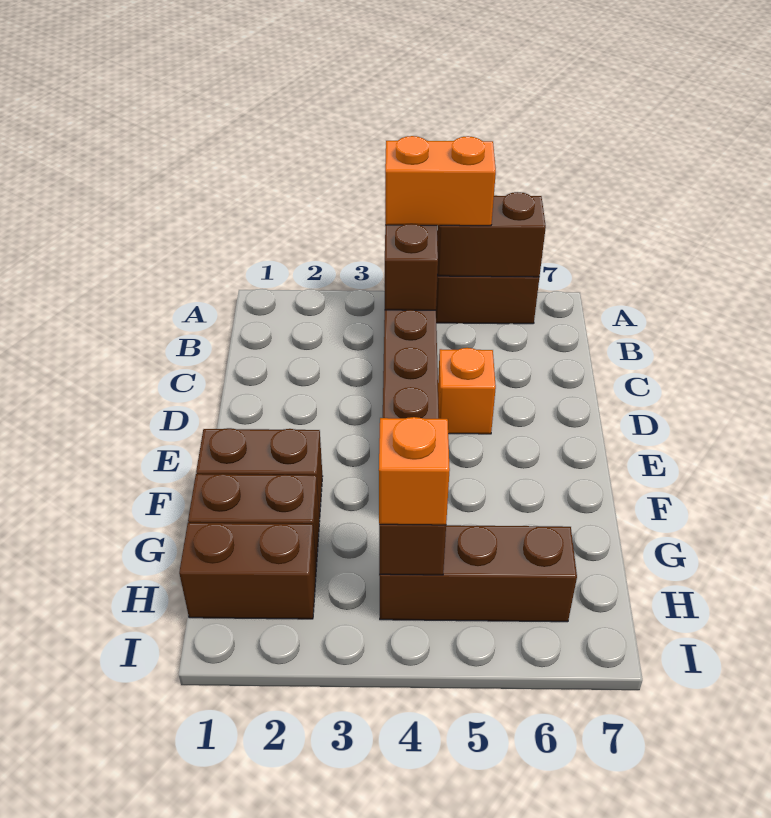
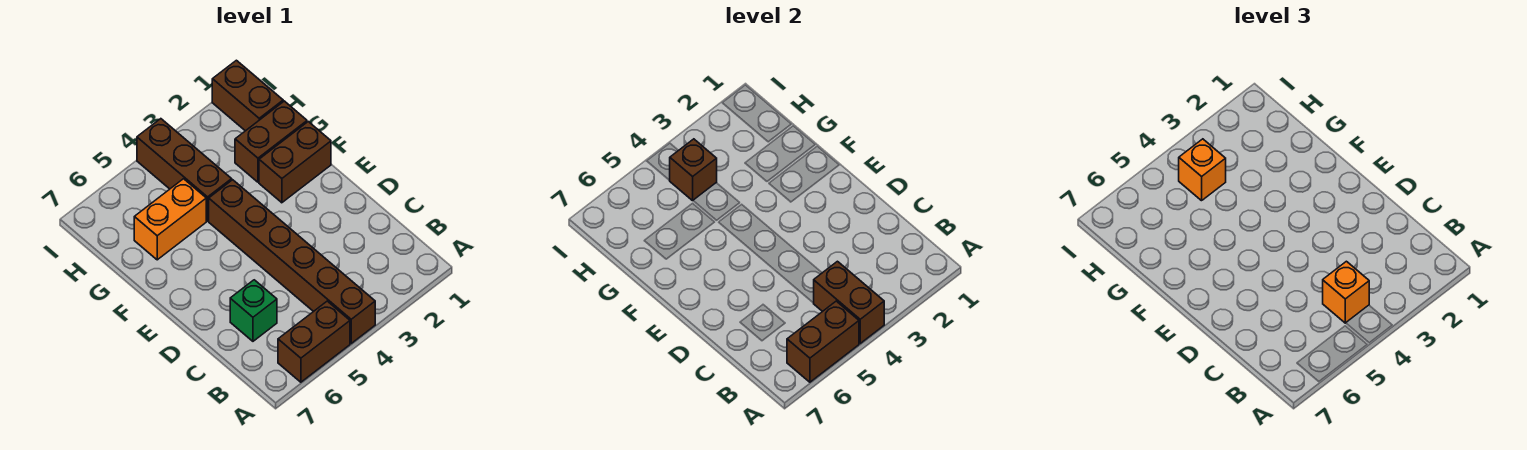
orange 1x2 brick [385,136,496,226] -> orange 1x2 brick moved to [134,179,206,260]
none -> green 1x1 brick [230,280,277,341]
orange 1x1 brick [438,348,496,434] -> orange 1x1 brick moved to [1323,261,1369,323]
brown 1x2 brick [179,523,316,619] -> brown 1x2 brick turned to [212,60,283,131]
brown 1x3 brick [379,525,577,622] -> brown 1x3 brick turned to [137,119,232,221]

